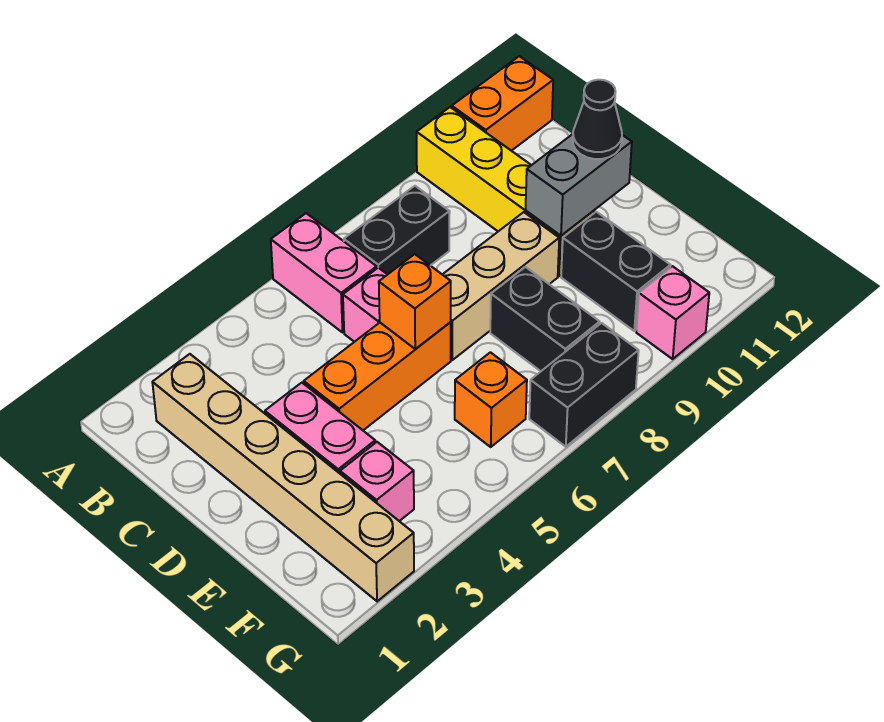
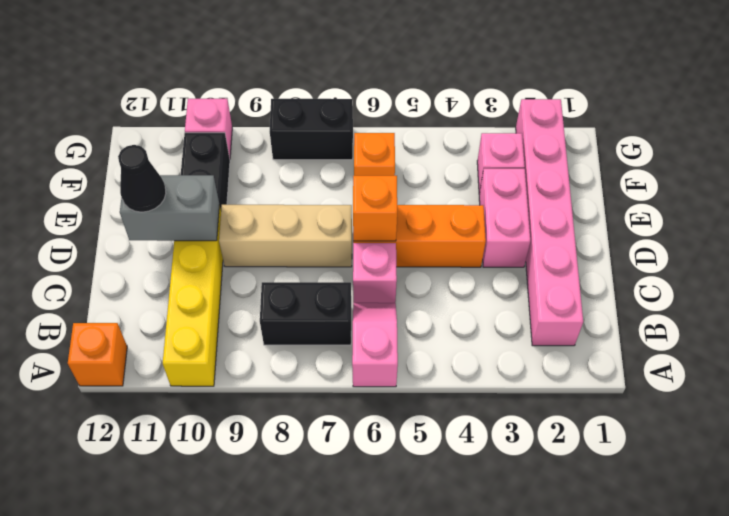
pink 1x2 brick [271,213,377,332] -> pink 1x2 slope [352,303,398,387]
orange 1x2 brick [452,56,553,151] -> orange 1x1 brick [68,323,127,386]
tan 1x6 brick [152,354,414,601] -> pink 1x6 brick [516,99,583,346]
black 1x2 brick [490,267,600,371] -> none

